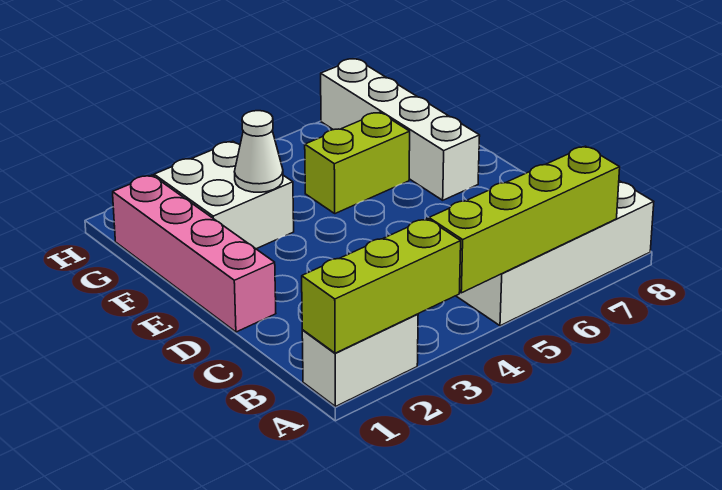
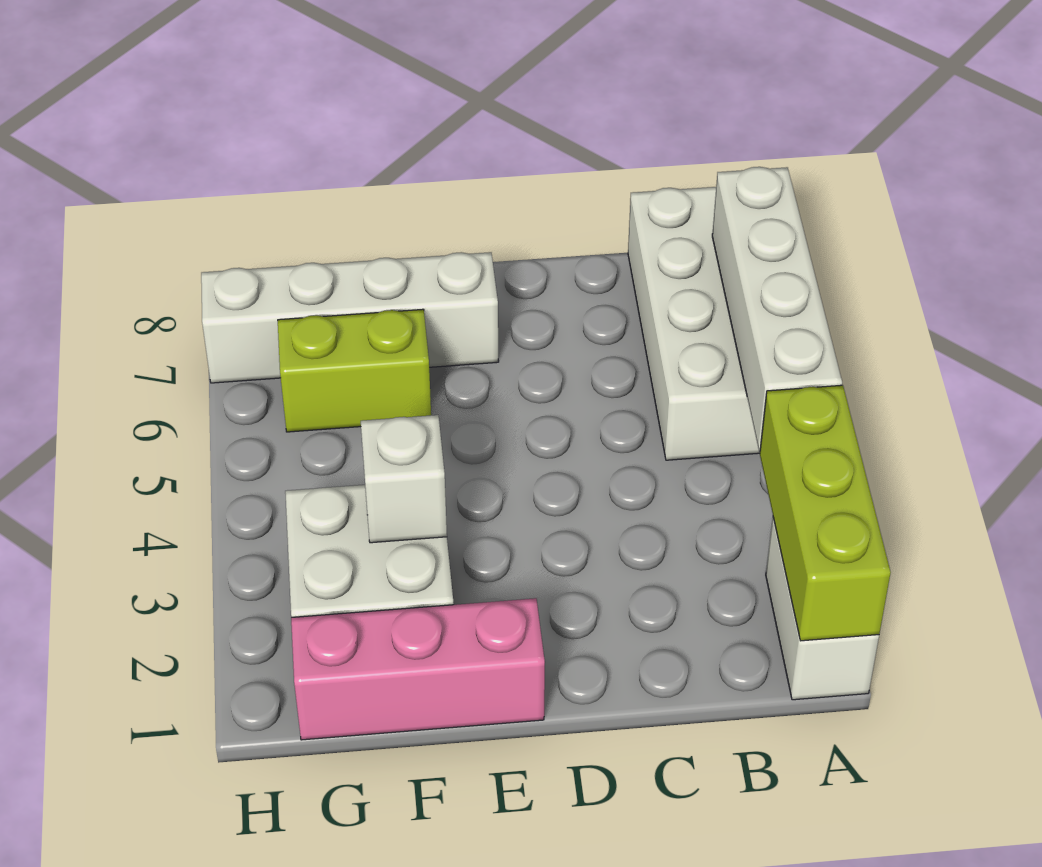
lime 1x4 brick [429,146,620,293] -> white 1x4 brick [712,167,842,452]
pink 1x4 brick [113,175,276,332] -> pink 1x3 brick [291,598,545,740]
white 1x1 cone [234,111,283,192] -> white 1x1 brick [361,415,447,543]
lime 1x2 brick [305,112,410,214] -> lime 1x2 brick turned to [278,309,431,432]

